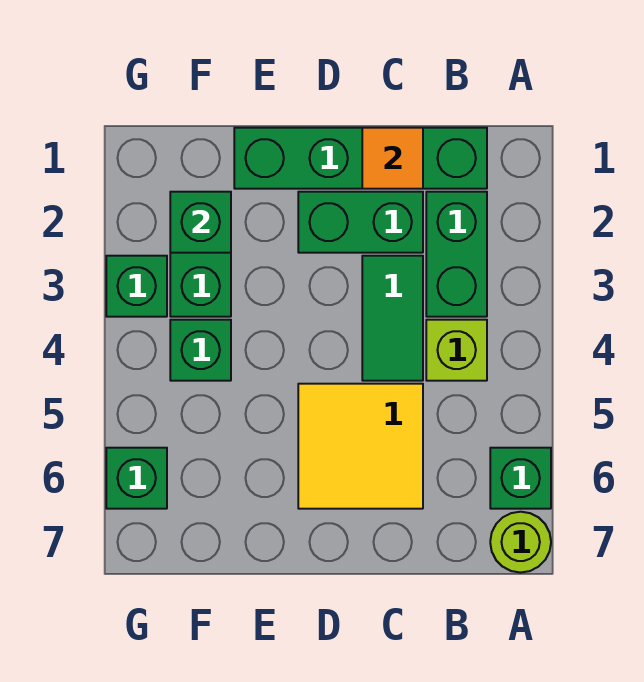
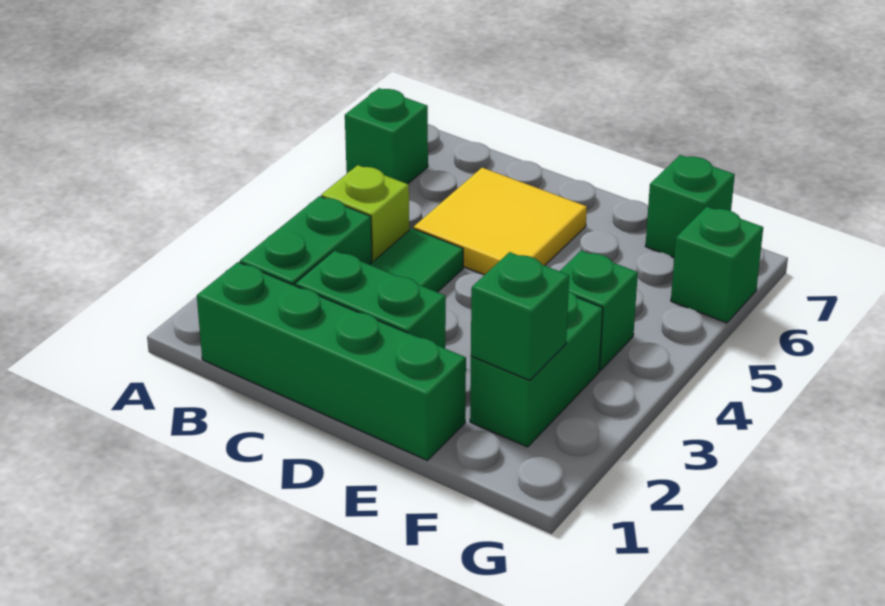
lime 1x1 round brick [490,512,551,573] -> none
orange 1x1 tile [362,128,423,189] -> none
green 1x1 brick [106,256,167,317] -> green 1x1 brick moved to [645,155,735,257]

